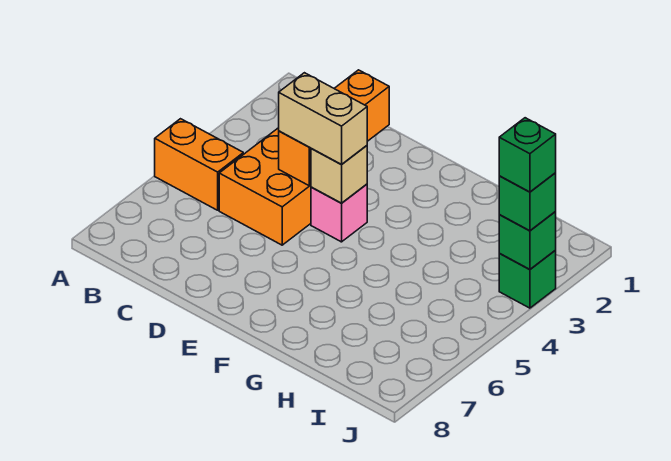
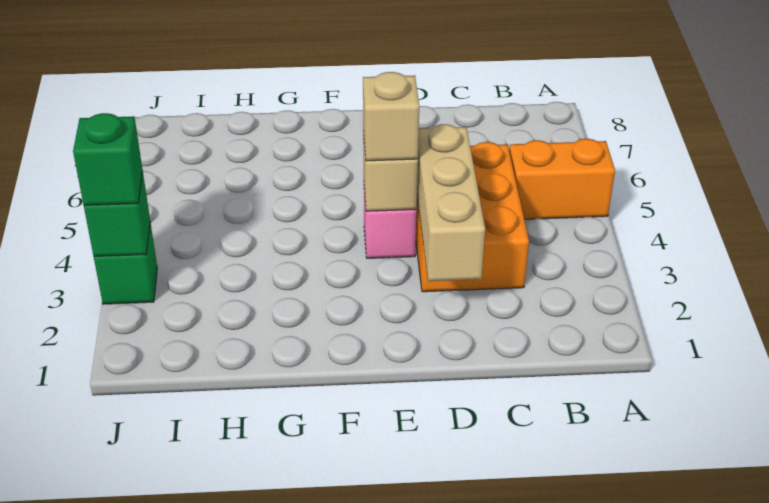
orange 1x3 brick [279,70,389,186] -> tan 1x3 brick [417,124,485,281]
tan 1x2 brick [279,73,367,165] -> tan 1x1 brick [363,72,419,161]
green 1x1 brick [499,118,556,192] -> none

